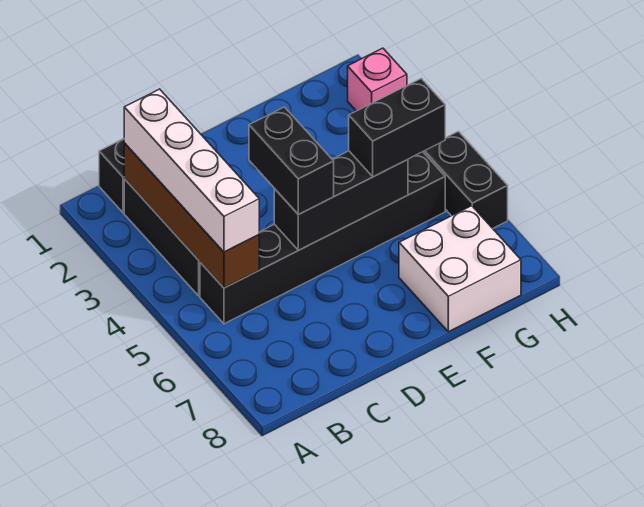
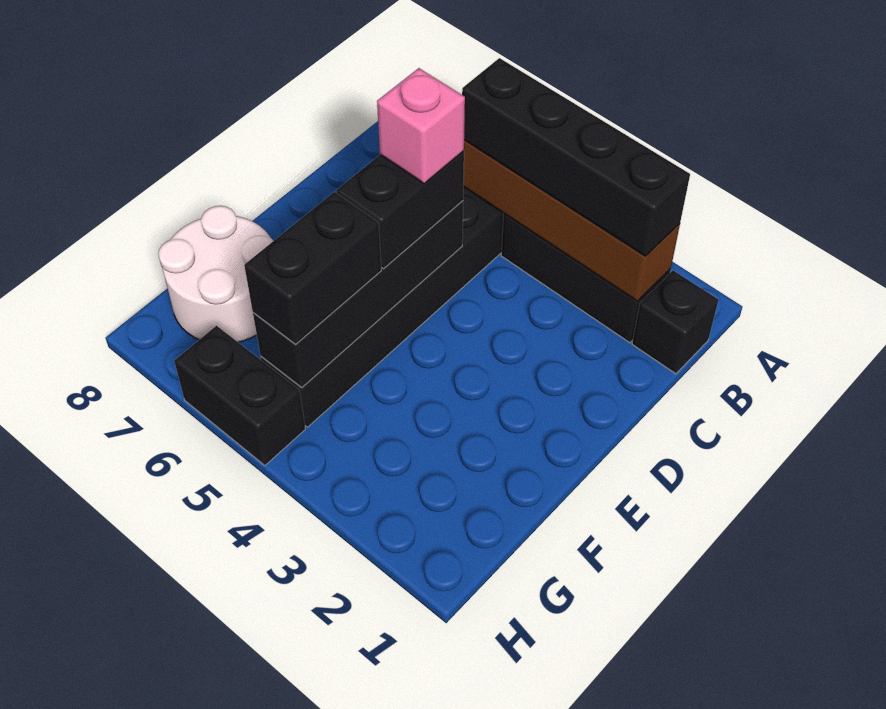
white 1x4 brick [124,89,259,252] -> black 1x4 brick [462,58,690,256]
black 1x2 brick [249,107,334,214] -> black 1x2 brick turned to [336,151,464,269]
black 1x3 brick [274,151,408,250] -> black 1x4 brick [253,201,463,388]
white 2x2 brick [399,206,521,332] -> white 2x2 round brick [158,206,273,342]
pink 1x1 brick [348,48,407,111] -> pink 1x1 brick moved to [377,68,465,184]

